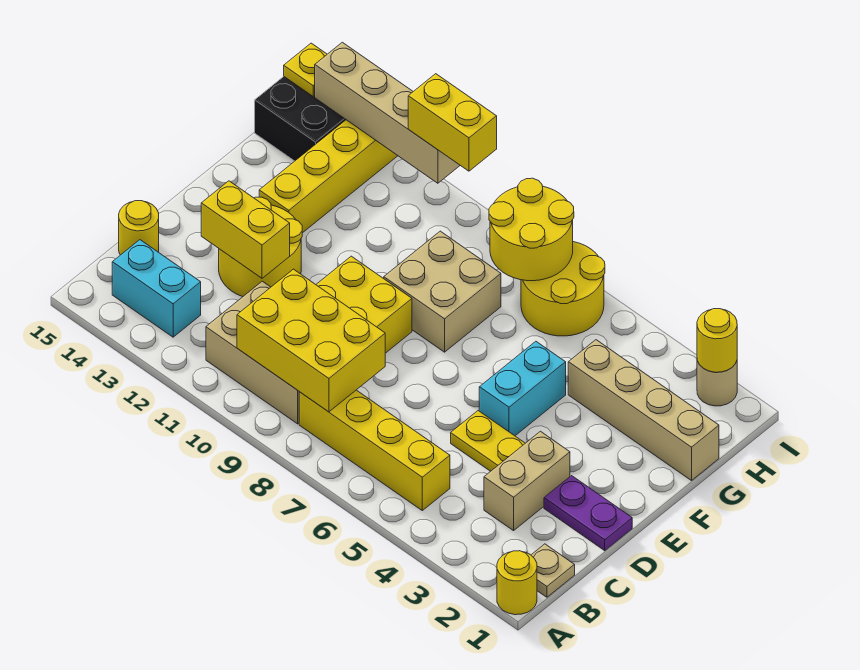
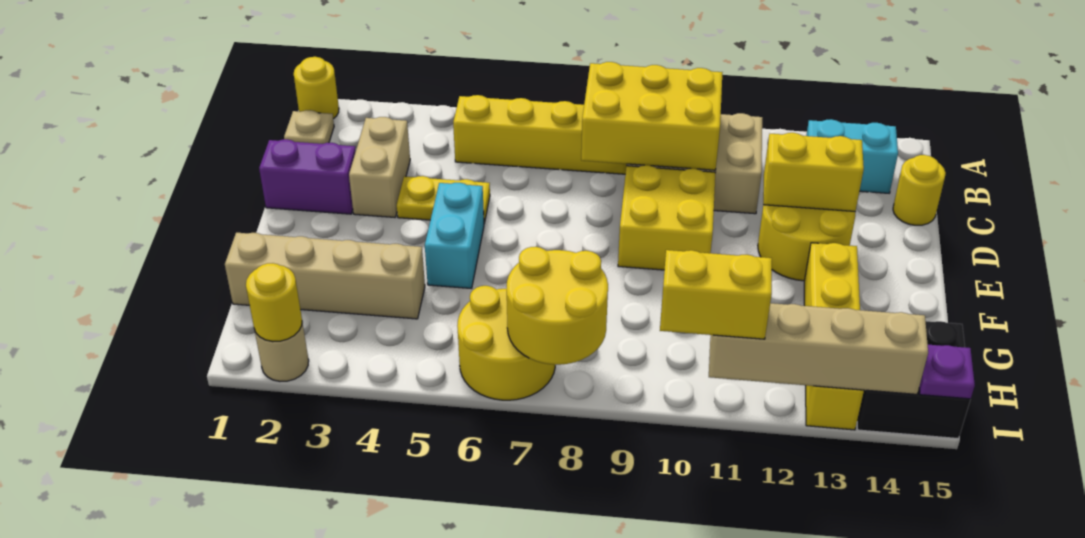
purple 1x2 plate [544,476,632,551] -> purple 1x2 brick [259,139,356,214]
tan 2x2 brick [384,231,501,352] -> none
yellow 1x1 plate [284,43,327,96] -> purple 1x1 plate [919,345,975,399]

